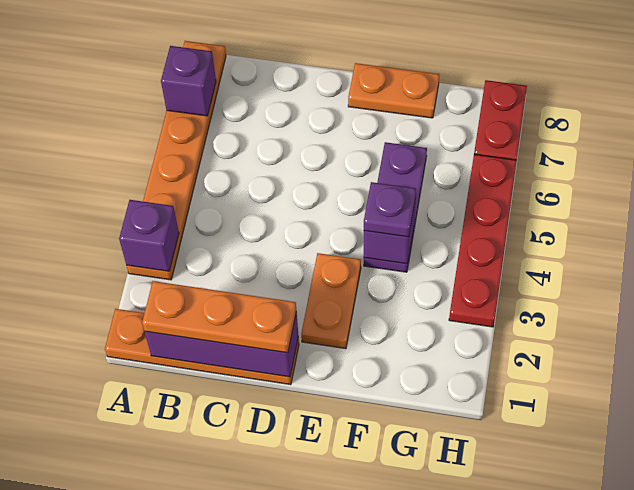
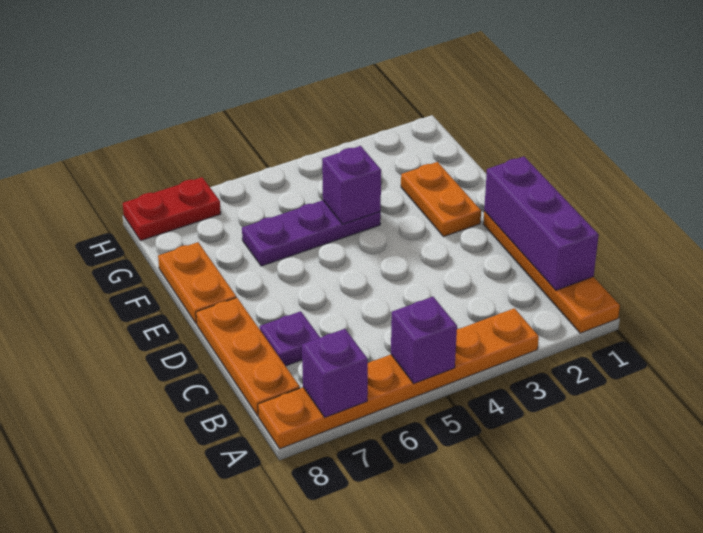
purple 1x1 brick [119,200,179,271] -> purple 1x1 brick moved to [391,297,457,383]
orange 1x3 plate [142,281,296,353] -> orange 1x3 plate moved to [196,298,300,416]
orange 1x2 plate [301,253,361,349] -> orange 1x2 plate turned to [401,162,481,237]
purple 1x1 plate [364,182,416,237] -> purple 1x1 plate moved to [260,311,320,366]
red 1x4 plate [449,154,517,327] -> none

